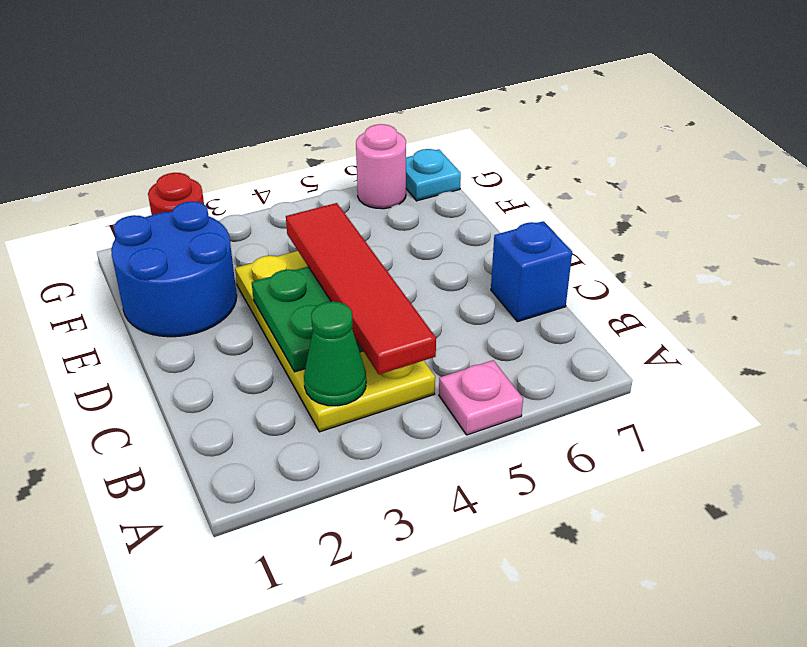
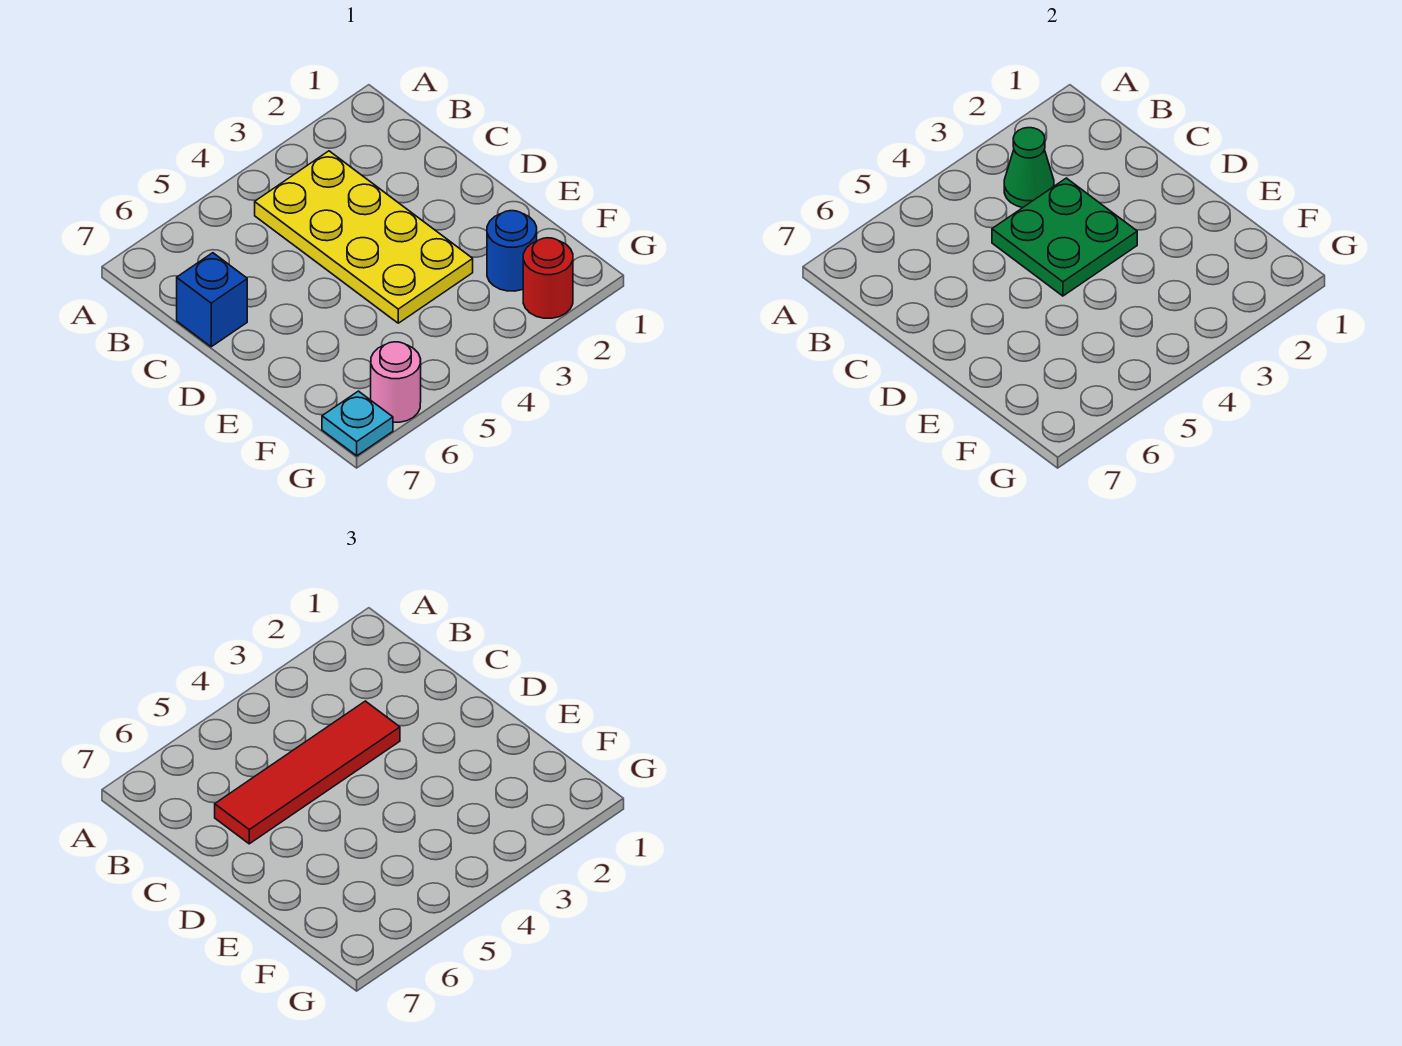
pink 1x1 plate [439,360,523,435] -> none
red 1x4 tile [286,203,436,374] -> red 1x4 tile turned to [215,701,400,844]
blue 2x2 round brick [111,201,237,337] -> blue 1x1 round brick [487,211,537,291]

